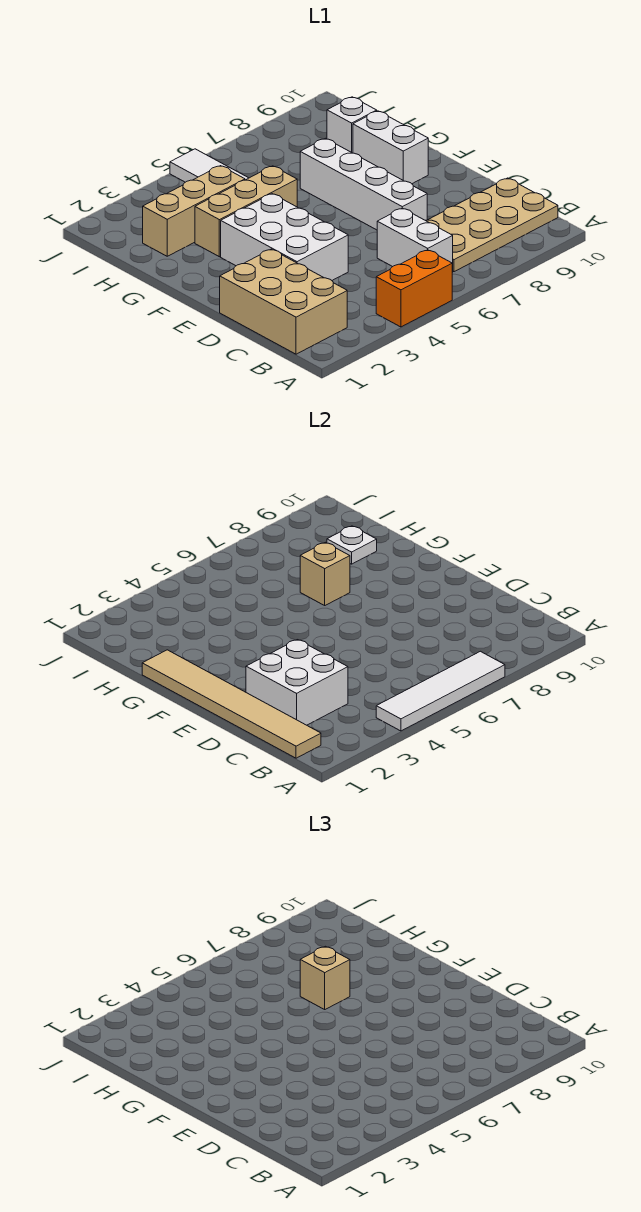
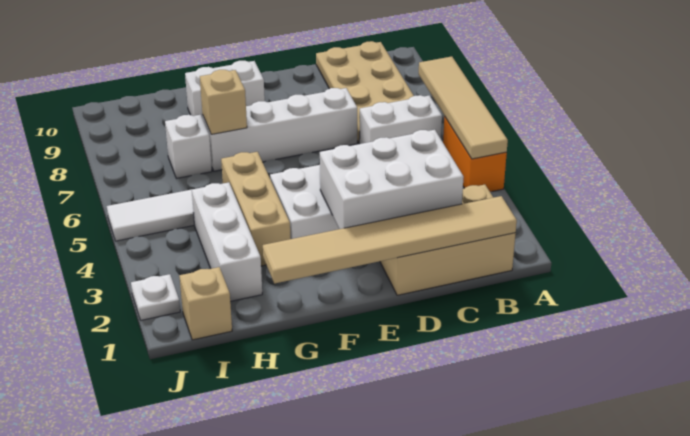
white 1x4 tile [376,651,505,731] -> tan 1x4 tile [419,57,508,159]
white 2x2 brick [246,640,348,725] -> white 2x3 brick [320,130,464,229]
tan 1x1 brick [300,946,350,1009] -> tan 1x1 brick moved to [179,267,232,340]
tan 1x3 brick [143,166,245,256] -> white 1x3 brick [192,182,262,301]
white 1x1 brick [327,97,377,153] -> white 1x1 brick moved to [165,115,212,178]
white 1x1 plate [327,526,377,564] -> white 1x1 plate moved to [131,274,180,320]

